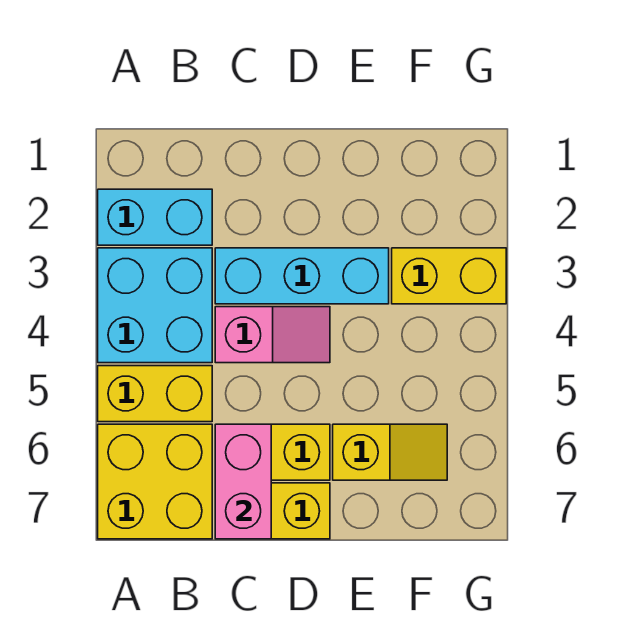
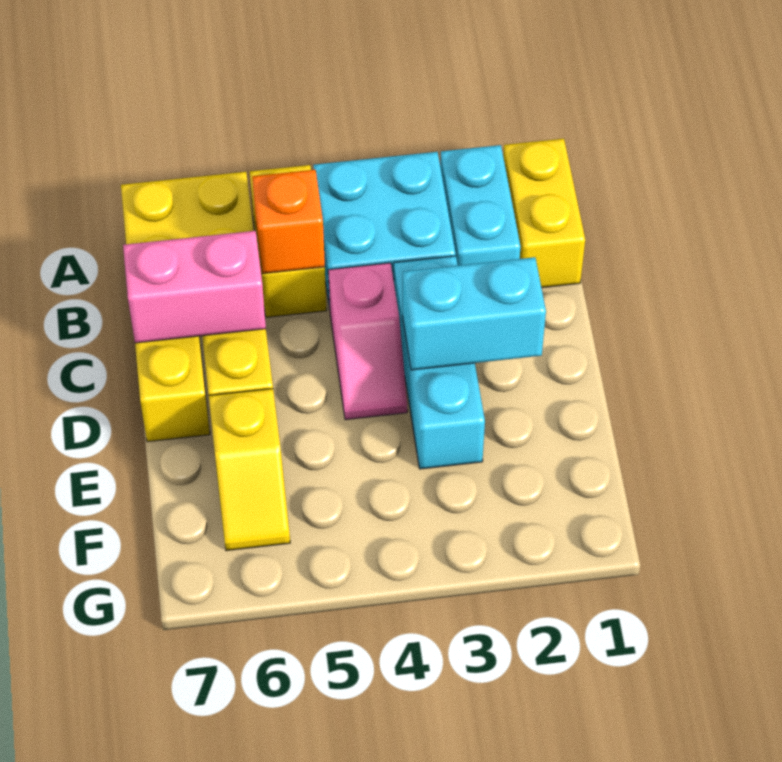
none -> orange 1x1 brick [252,170,325,274]
none -> cyan 1x2 brick [403,257,546,370]
yellow 1x2 brick [392,248,506,304] -> yellow 1x2 brick moved to [503,139,585,288]

